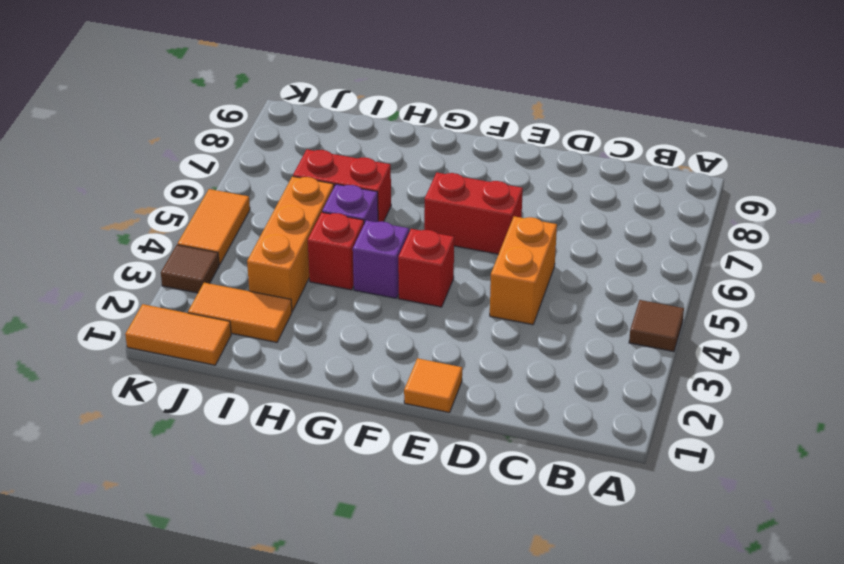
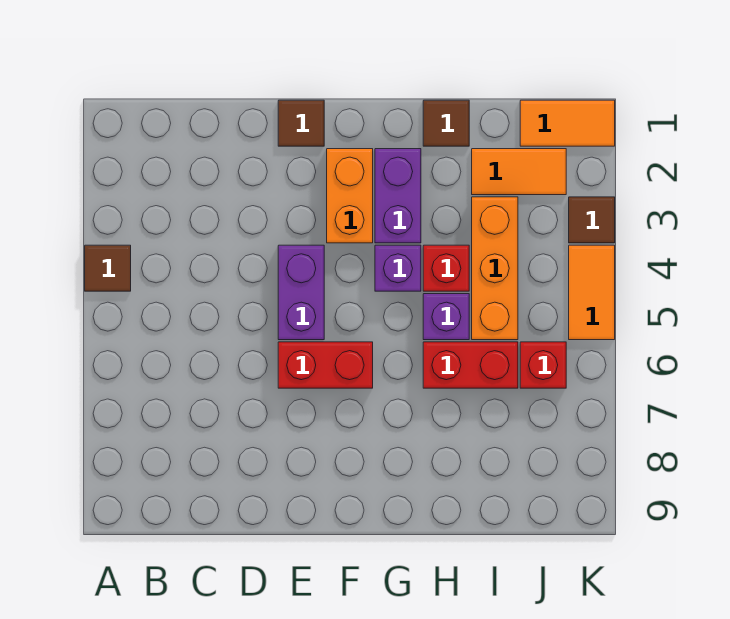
orange 1x2 brick [490,216,557,325] -> orange 1x2 brick moved to [327,149,373,243]
orange 1x1 tile [404,358,462,413] -> brown 1x1 tile [278,100,324,146]
none -> purple 1x2 brick [278,245,324,340]
red 1x1 brick [398,229,454,307] -> red 1x1 brick moved to [520,342,566,388]
none -> purple 1x2 brick [375,149,421,243]
none -> brown 1x1 tile [423,100,469,146]

